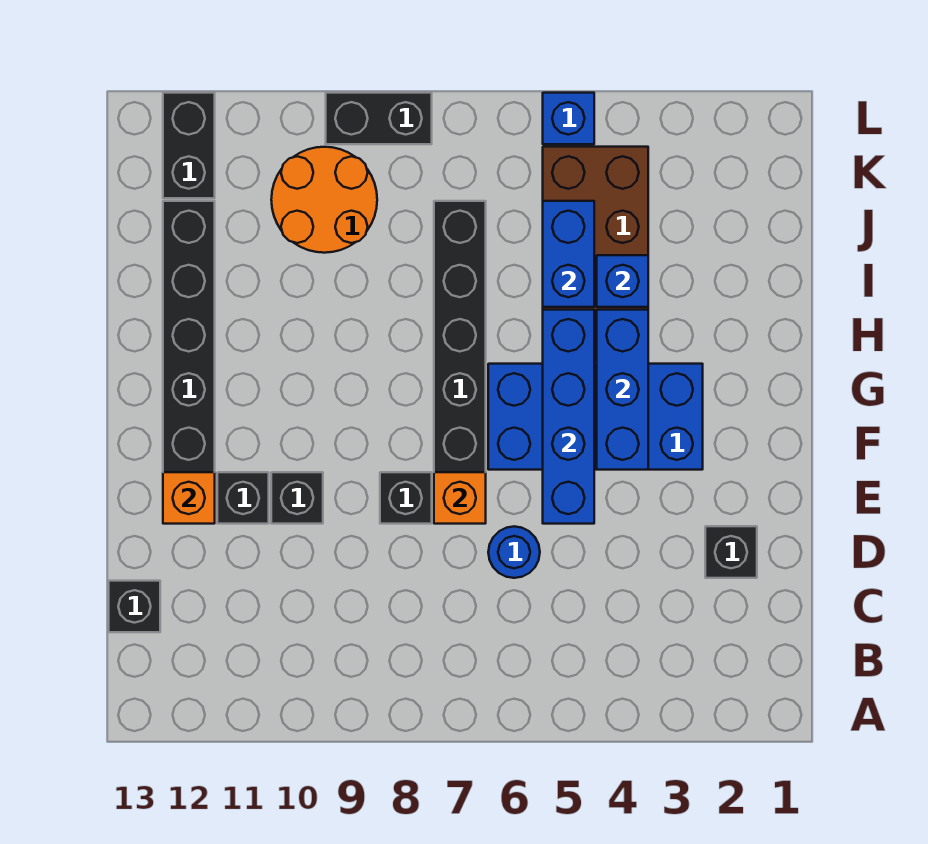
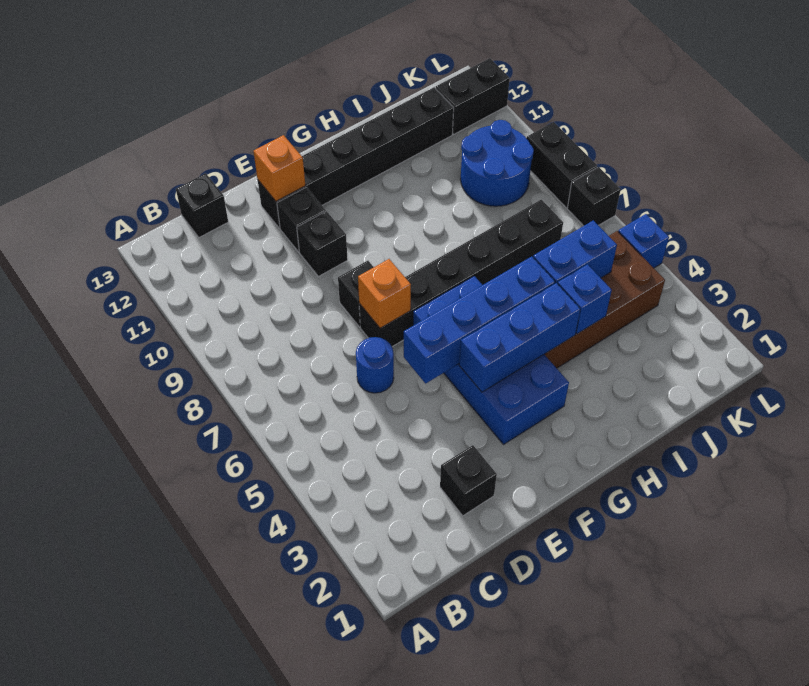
orange 2x2 round brick [271,147,377,253] -> blue 2x2 round brick [461,120,534,206]
none -> black 1x1 brick [567,167,621,226]

